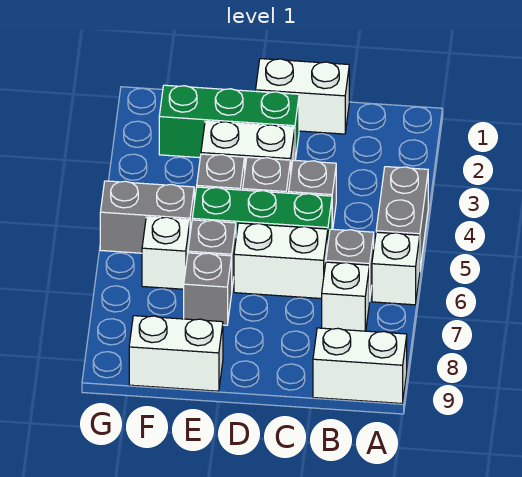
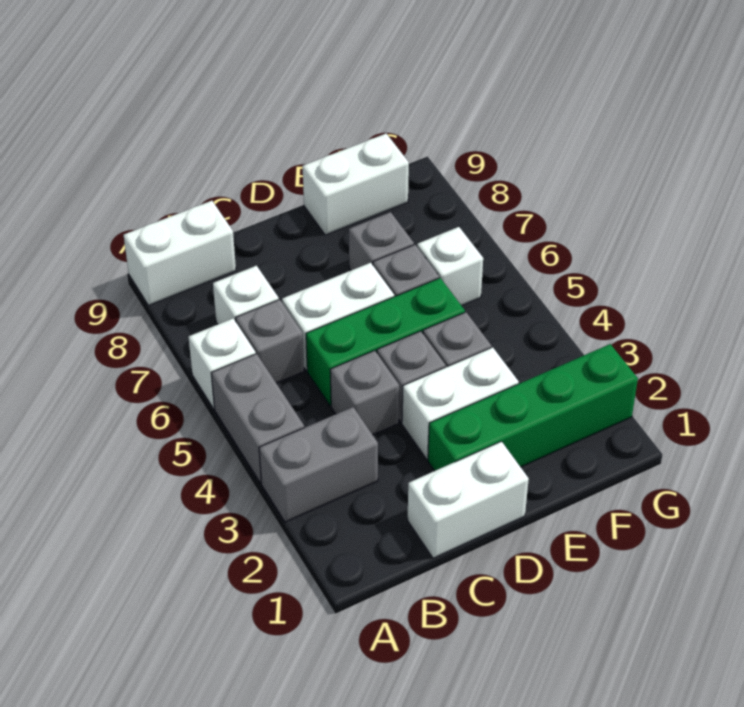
green 1x3 brick [159,85,299,160] -> green 1x4 brick [428,344,638,471]
grey 1x2 brick [100,181,194,253] -> grey 1x2 brick moved to [259,407,378,522]

